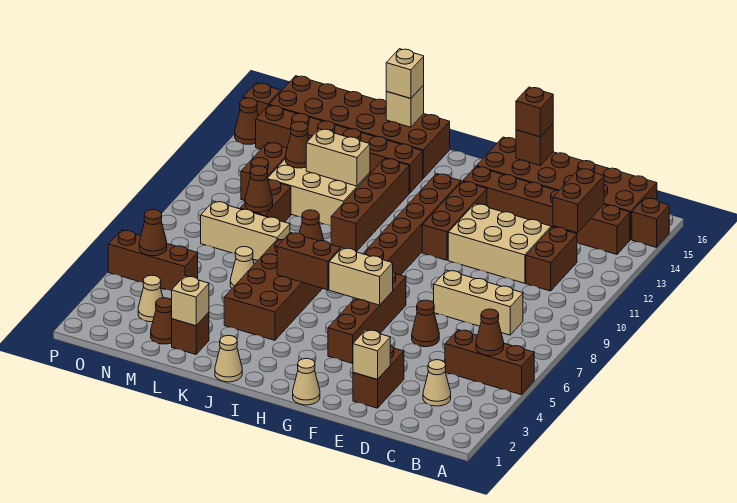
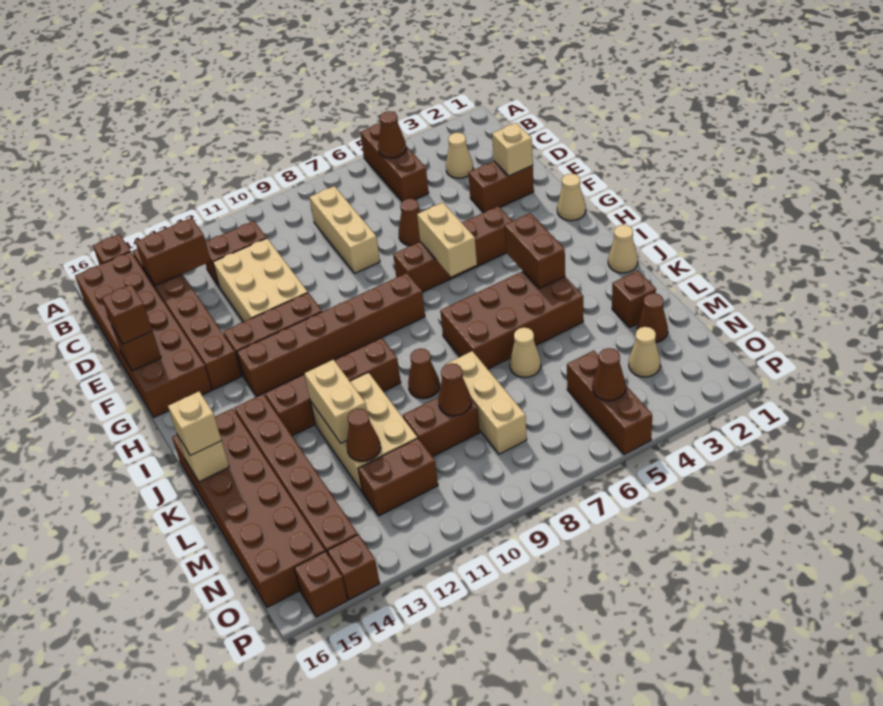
brown 1x2 brick [277,233,341,290] -> brown 1x2 brick moved to [504,213,565,289]
tan 1x1 brick [172,276,209,326] -> none
brown 1x1 cone [235,98,258,144] -> brown 1x1 brick [327,535,380,600]

